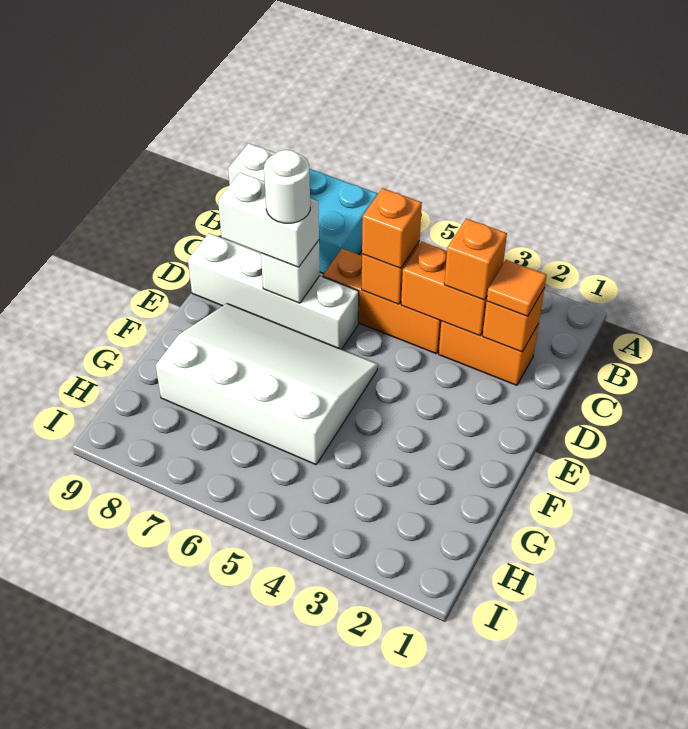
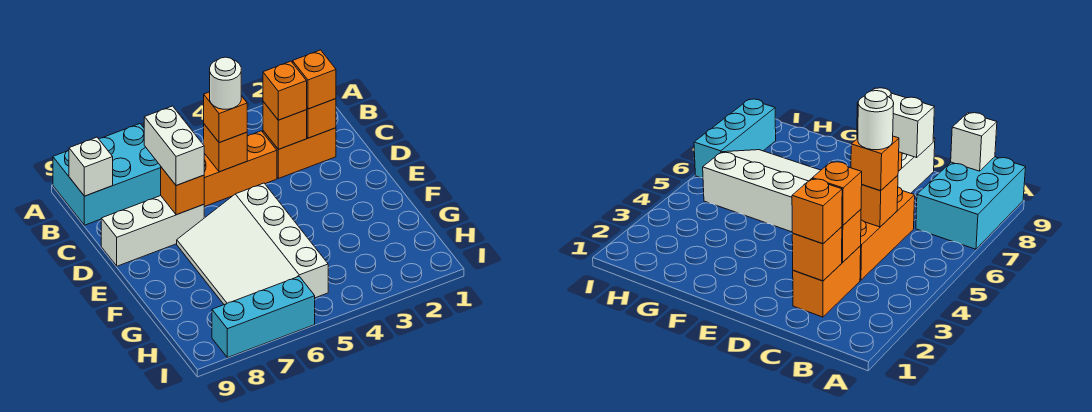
orange 1x1 tile [487,260,547,316] -> orange 1x1 brick [293,50,336,109]
orange 1x2 brick [401,242,487,336] -> orange 1x1 brick [263,102,307,149]
white 1x4 brick [188,233,359,349] -> white 1x3 brick [101,196,204,266]
white 1x1 brick [261,240,320,303] -> orange 1x1 brick [161,167,204,215]
white 1x2 brick [218,172,319,267] -> white 1x2 brick turned to [144,106,204,186]
white 1x1 round brick [264,150,310,223] -> white 1x1 round brick moved to [210,57,241,109]
white 3x4 slope [156,304,378,465] -> white 3x4 slope turned to [177,183,328,305]
none -> cyan 1x3 brick [212,276,315,358]

